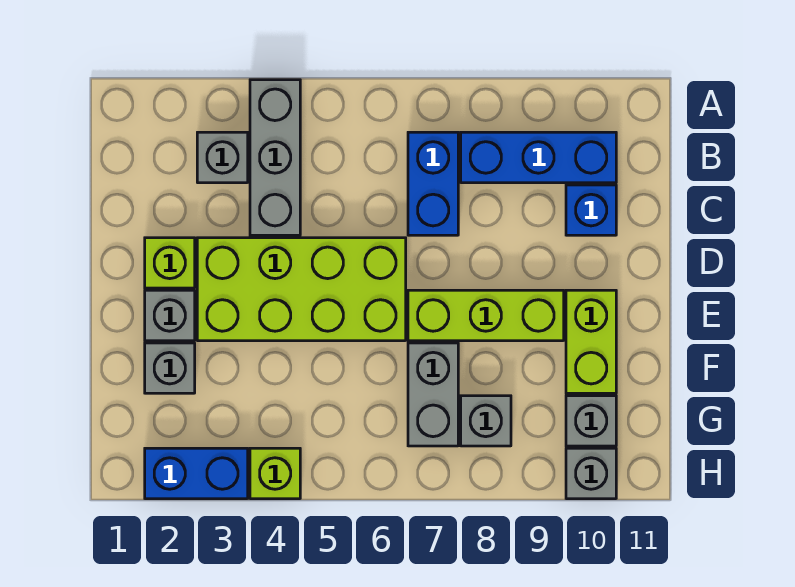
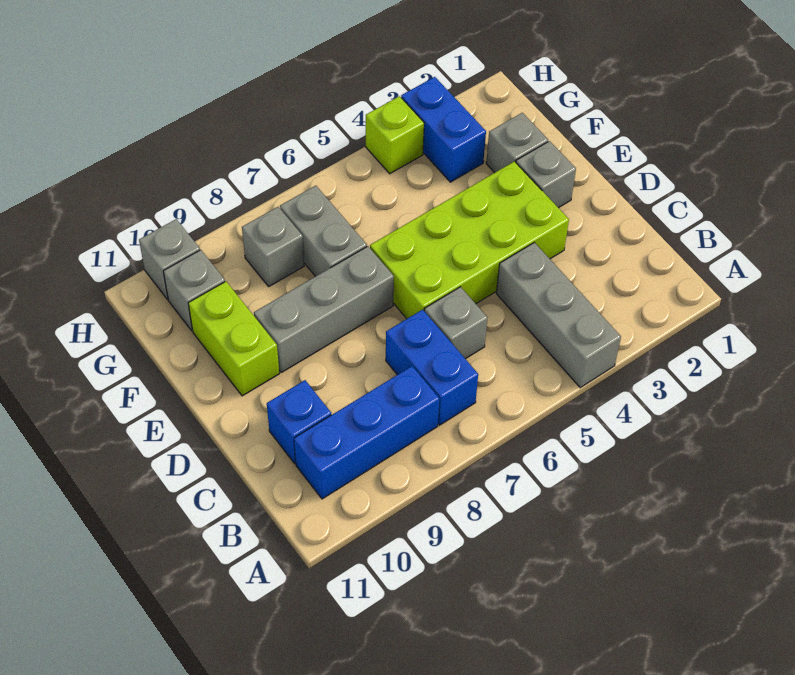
grey 1x1 brick [197,132,248,183] -> grey 1x1 brick moved to [424,287,487,359]
lime 1x1 brick [145,238,195,288] -> none
lime 1x3 brick [408,290,564,341] -> grey 1x3 brick [254,246,394,372]
blue 1x2 brick [145,448,248,499] -> blue 1x2 brick turned to [401,77,486,182]

